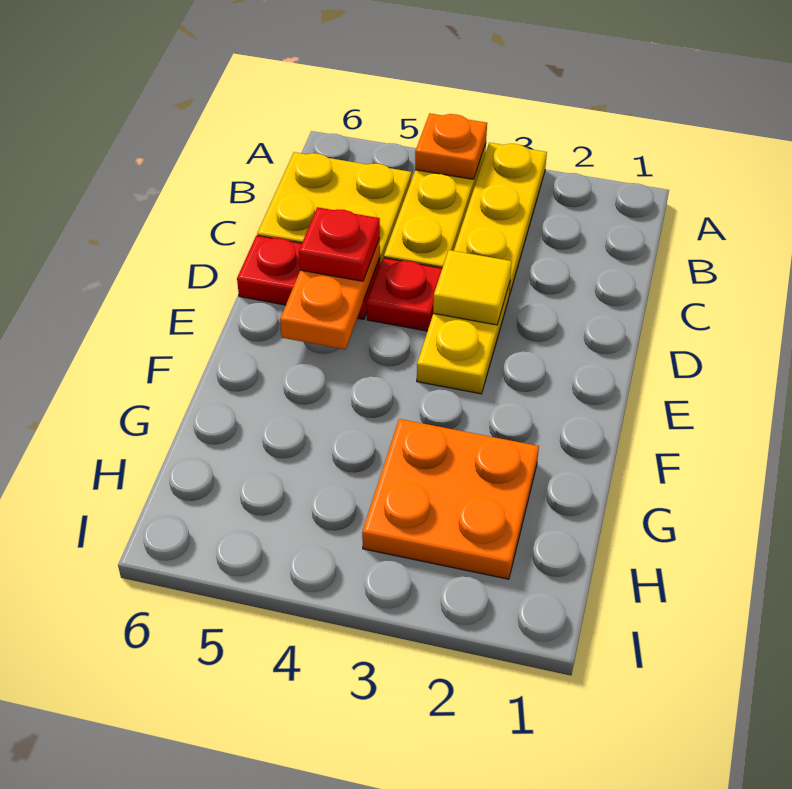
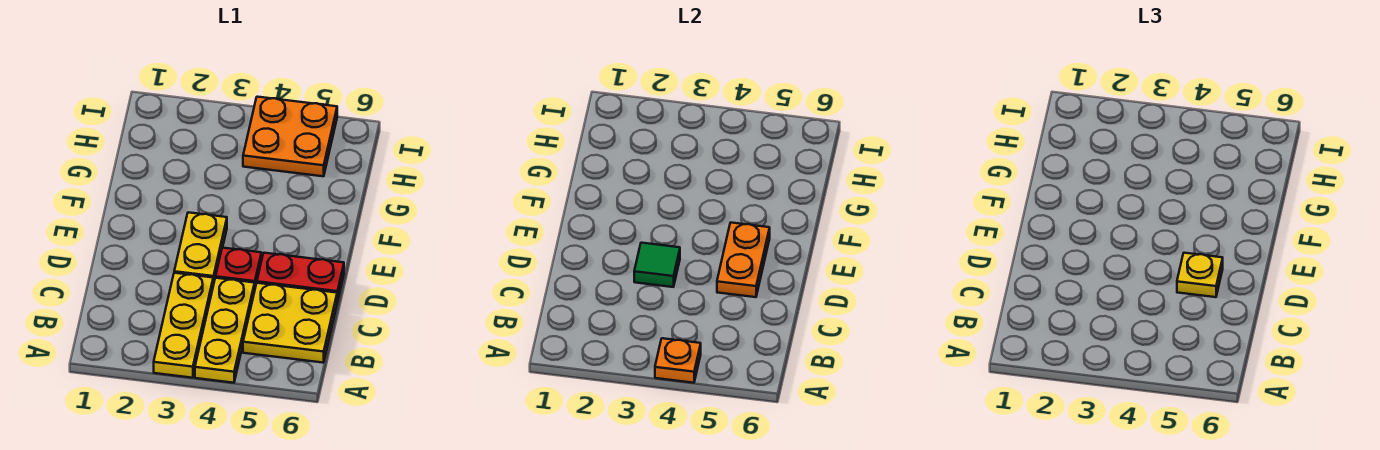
yellow 1x1 tile [433,250,512,325] -> green 1x1 tile [634,243,680,287]
red 1x1 plate [299,207,380,281] -> yellow 1x1 plate [1177,253,1223,297]
orange 2x2 plate [362,419,539,579] -> orange 2x2 plate moved to [243,97,337,176]

